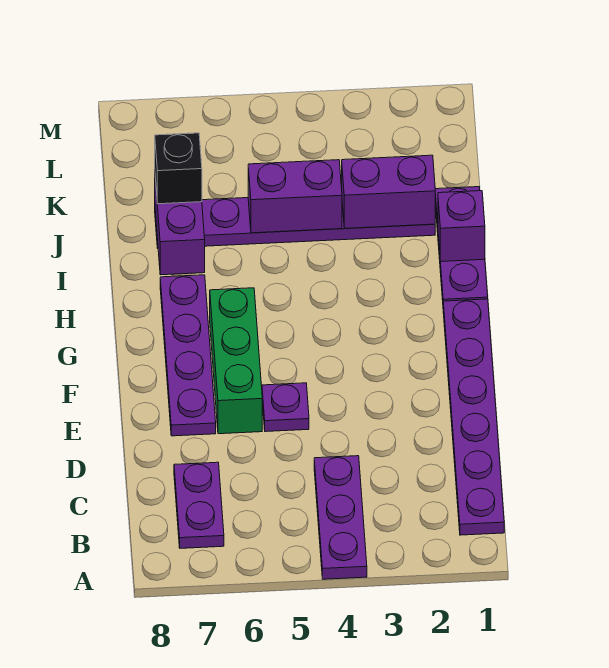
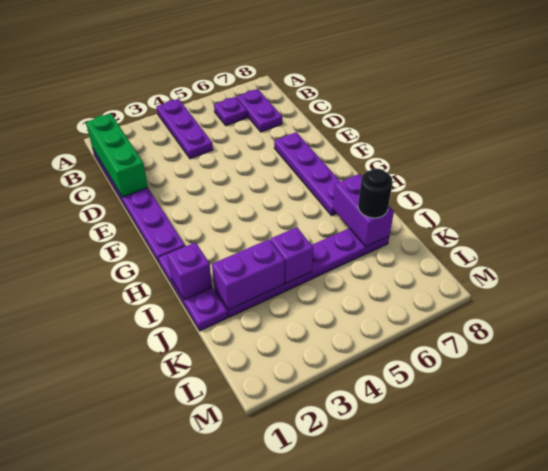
purple 1x1 plate [262,383,309,432] -> purple 1x1 plate moved to [214,97,247,126]
green 1x3 brick [210,288,262,434] -> green 1x3 brick moved to [86,114,148,197]
purple 1x2 brick [248,160,342,233] -> purple 1x1 brick [270,227,313,283]
black 1x1 brick [155,133,202,204] -> black 1x1 round brick [358,169,393,218]

